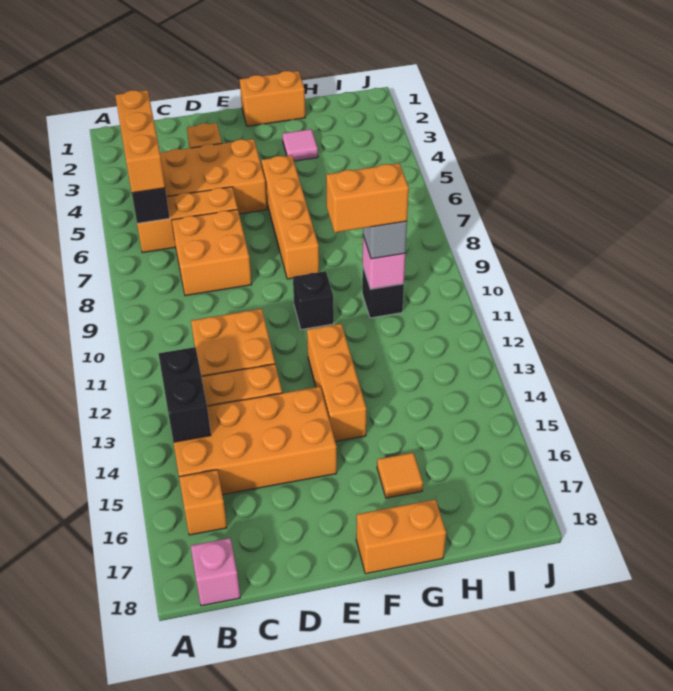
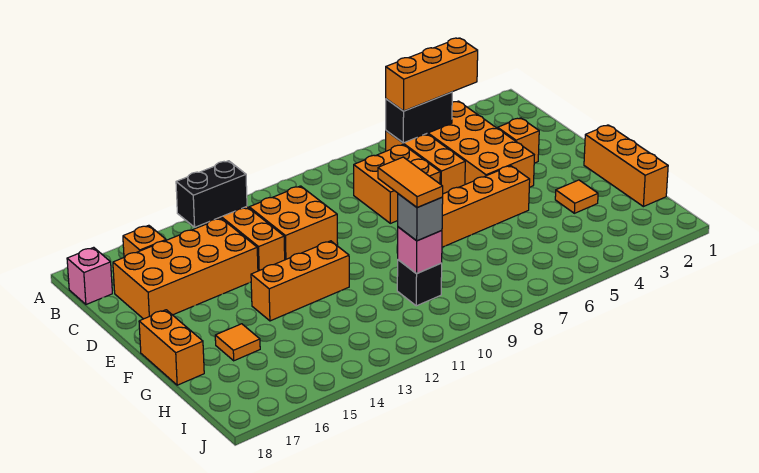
orange 2x4 brick [173,387,337,495] -> orange 2x4 brick turned to [113,218,258,319]
orange 1x2 brick [240,71,305,126] -> orange 1x3 brick [584,125,668,207]
black 1x1 brick [293,271,334,330] -> none
pink 1x1 tile [282,129,318,161] -> orange 1x1 tile [555,180,598,213]
orange 1x2 brick [326,163,409,232] -> orange 1x2 tile [378,157,443,208]

